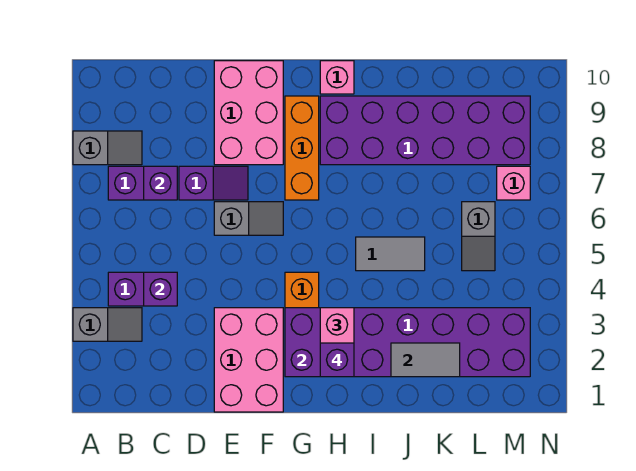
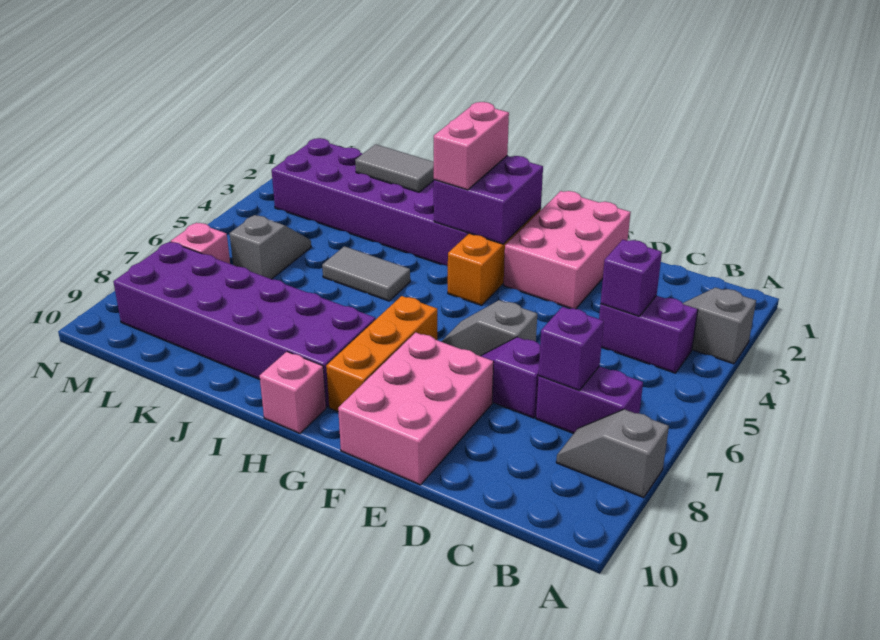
purple 1x1 brick [320,343,354,377] -> none

